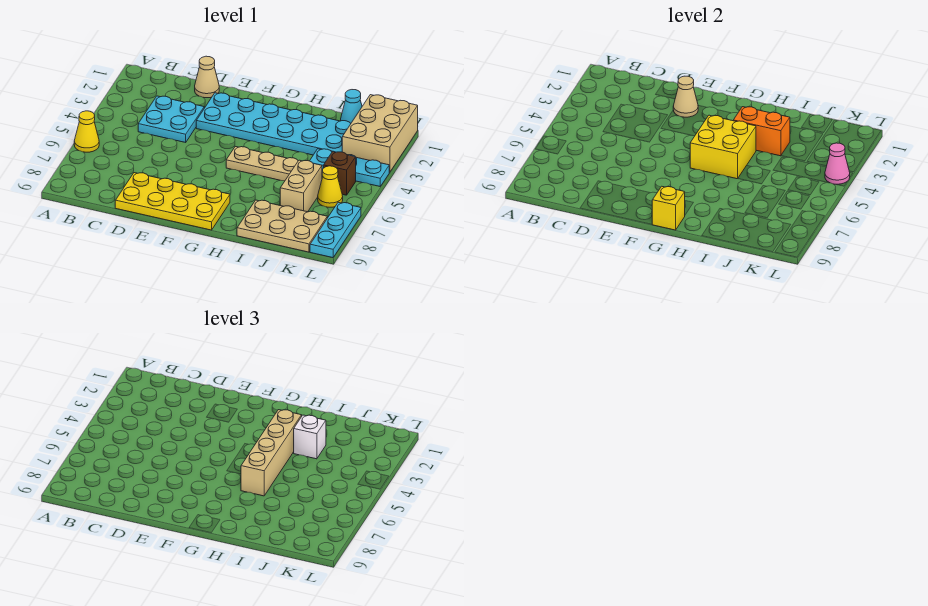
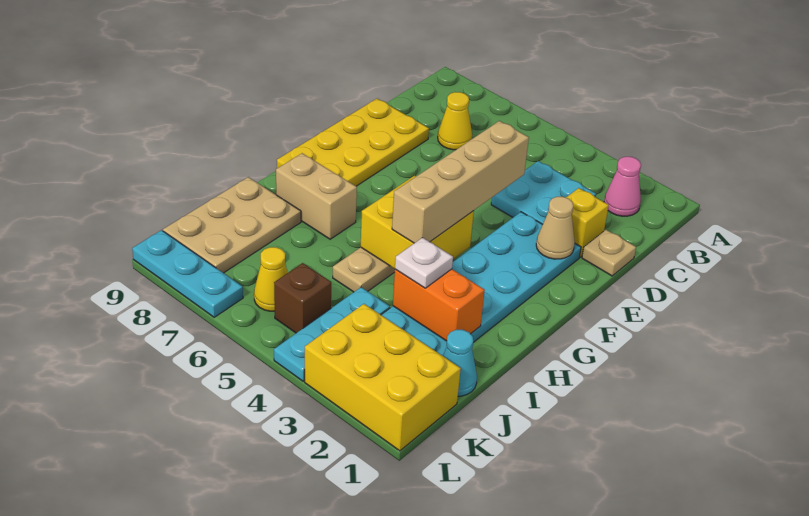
yellow 1x1 cone [74,111,99,152] -> yellow 1x1 cone moved to [438,92,472,150]
tan 1x1 cone [195,56,219,98] -> tan 1x1 plate [582,230,636,276]
yellow 1x1 brick [652,186,685,230] -> yellow 1x1 brick moved to [566,188,609,257]
orange 1x2 brick [733,107,790,156] -> orange 1x2 brick turned to [393,269,485,341]
tan 1x4 brick [241,410,302,496] -> tan 1x4 brick turned to [392,121,529,243]
white 1x1 brick [294,415,326,459] -> white 1x1 plate [395,238,453,288]
tan 1x2 brick [280,160,322,212] -> tan 1x2 brick moved to [276,153,357,239]
tan 2x3 brick [342,95,418,172] -> yellow 2x3 brick [305,304,461,451]
pink 1x1 cone [825,143,850,184] -> pink 1x1 cone moved to [604,157,641,216]

